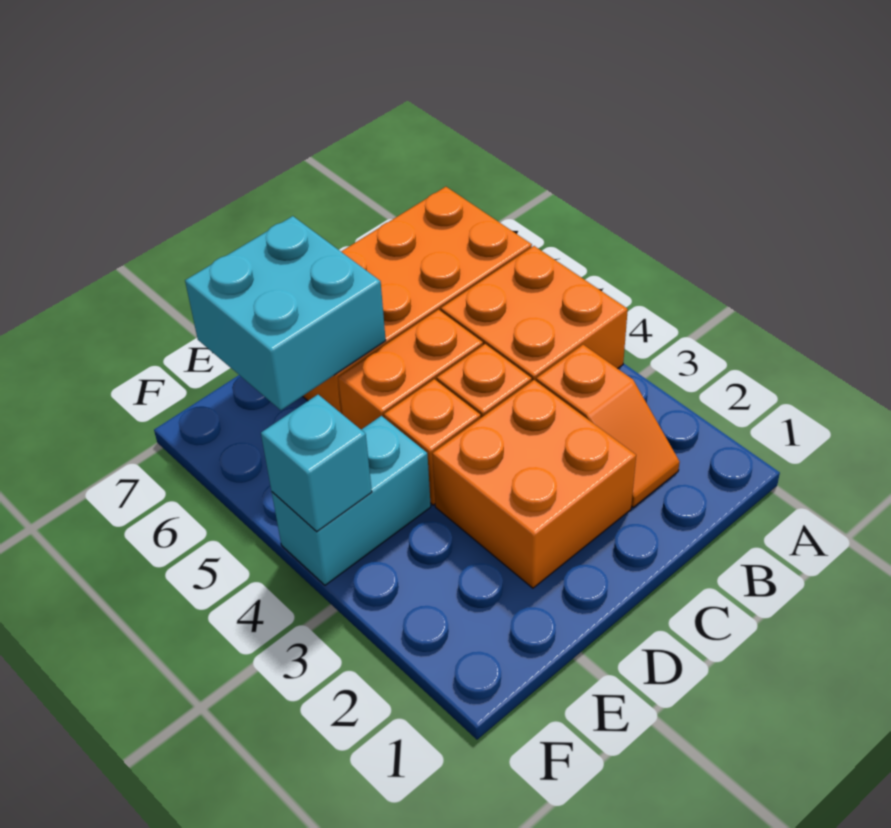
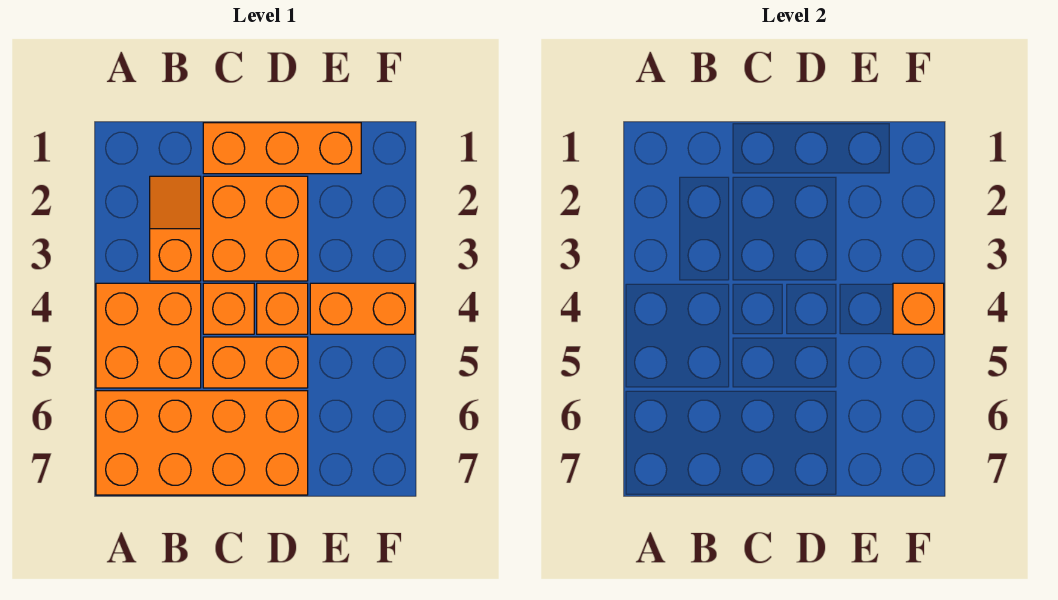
none -> orange 1x3 brick [203,123,361,174]
cyan 2x2 brick [185,216,386,410] -> none
cyan 1x2 brick [272,416,431,585] -> orange 1x2 brick [310,283,415,334]
cyan 1x1 brick [261,395,372,532] -> orange 1x1 brick [893,283,944,334]

